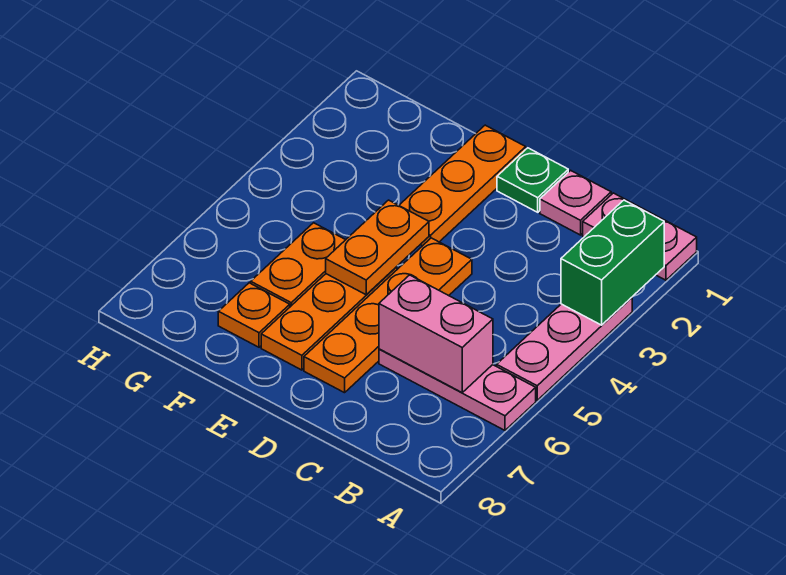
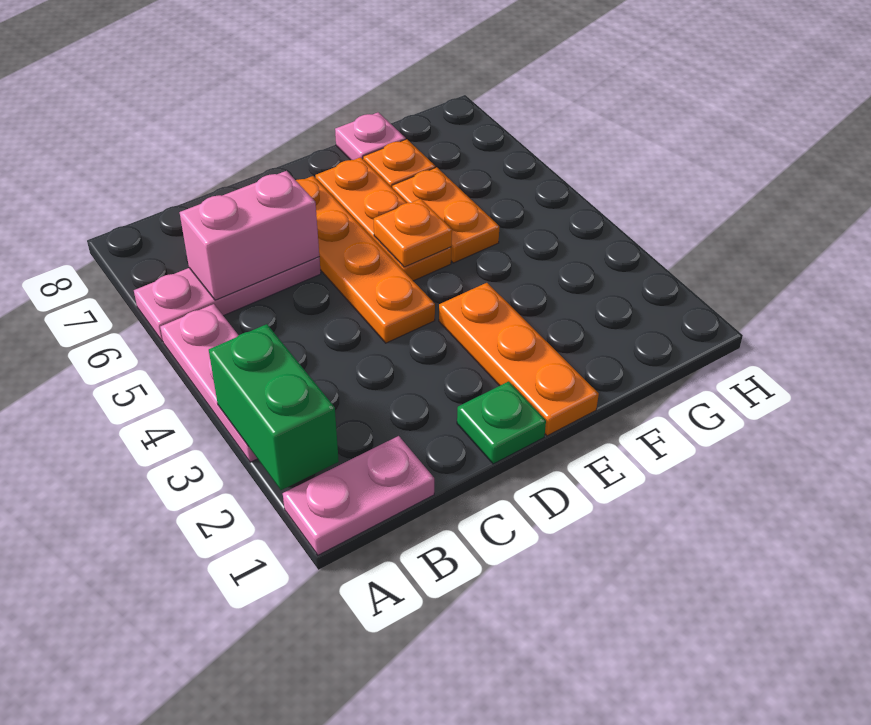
pink 1x1 plate [540,170,611,235] -> pink 1x1 plate moved to [335,112,406,160]
orange 1x2 plate [326,200,429,295] -> orange 1x1 plate [374,199,452,267]

